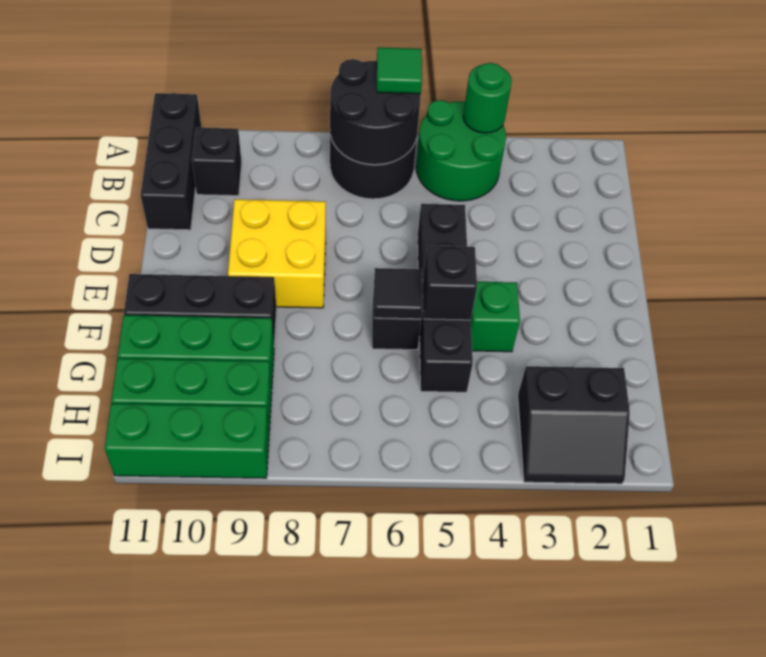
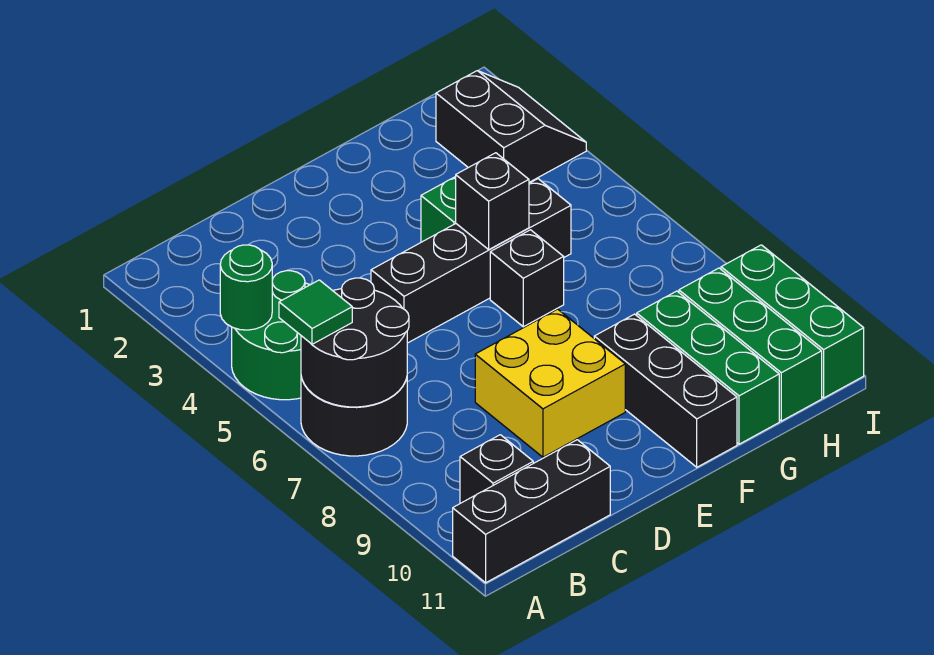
black 1x1 tile [374,268,423,319] -> none

